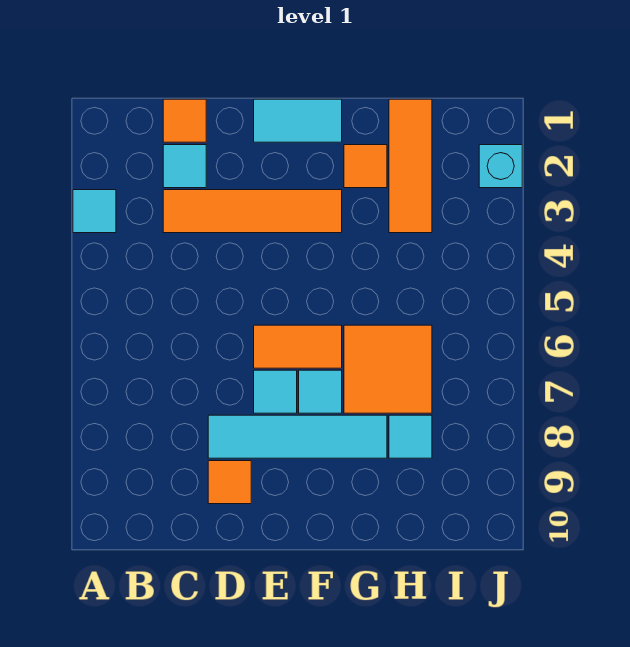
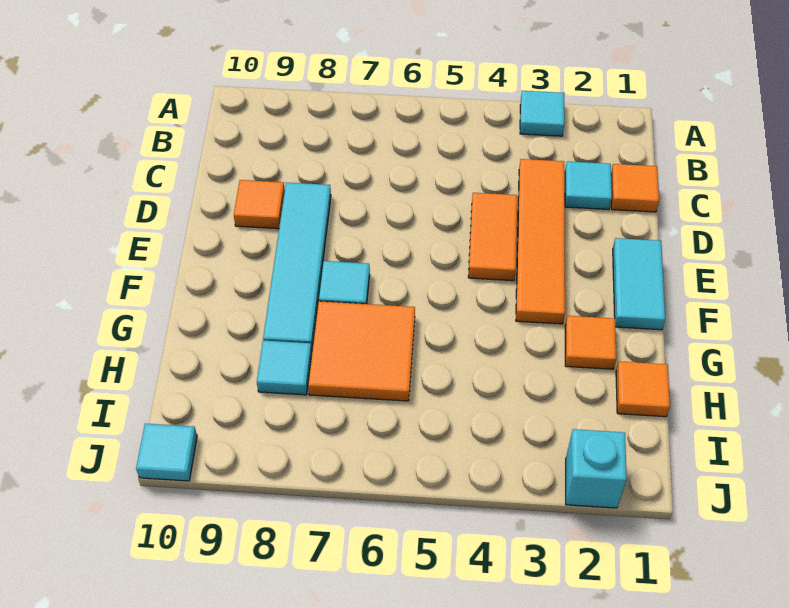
orange 1x2 tile [254,325,342,368] -> orange 1x2 tile moved to [468,193,517,281]
cyan 1x1 tile [254,370,297,413] -> cyan 1x1 tile moved to [136,424,197,481]
orange 1x3 tile [389,99,432,233] -> orange 1x1 tile [616,361,670,417]

